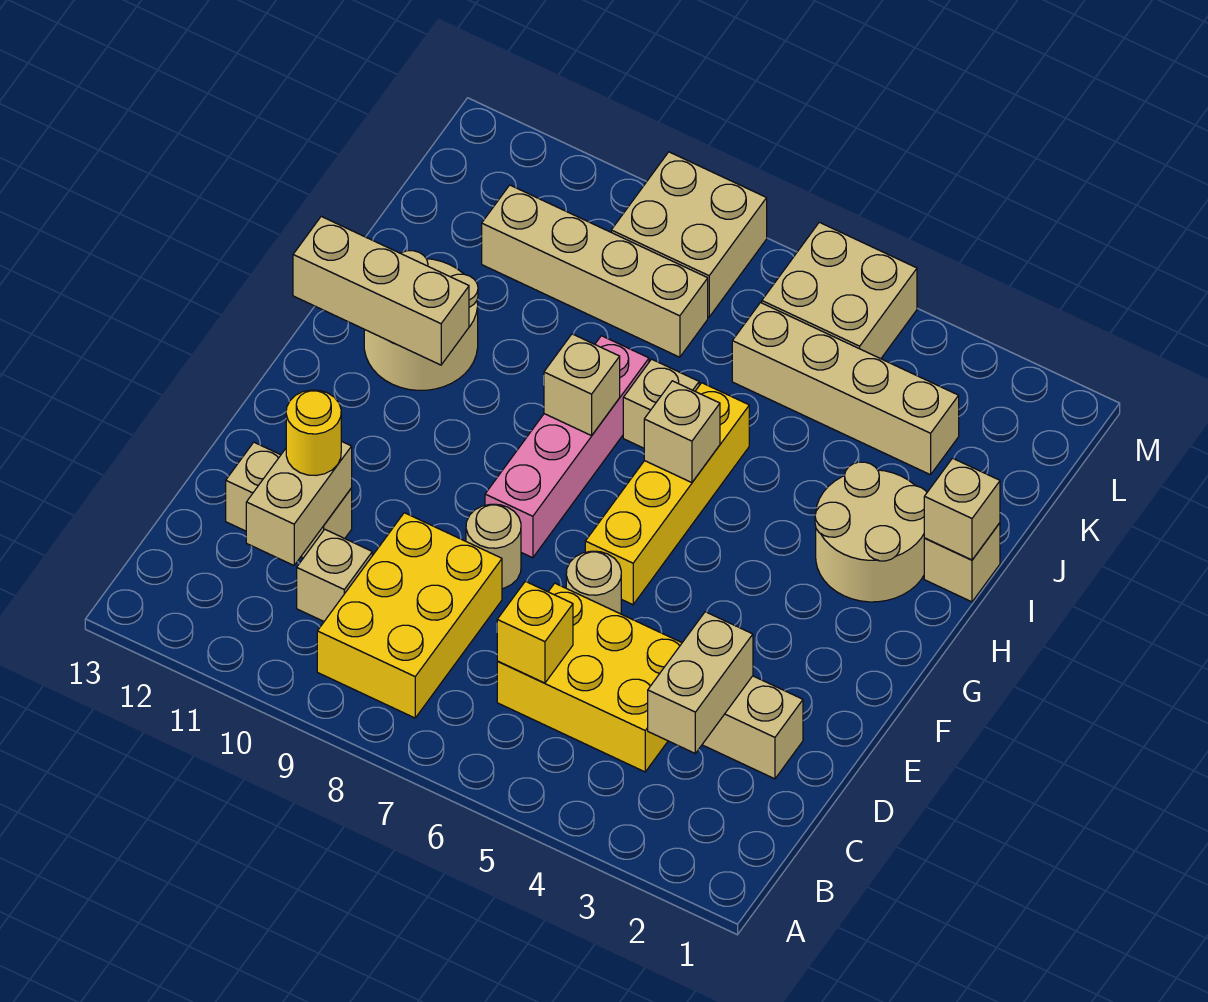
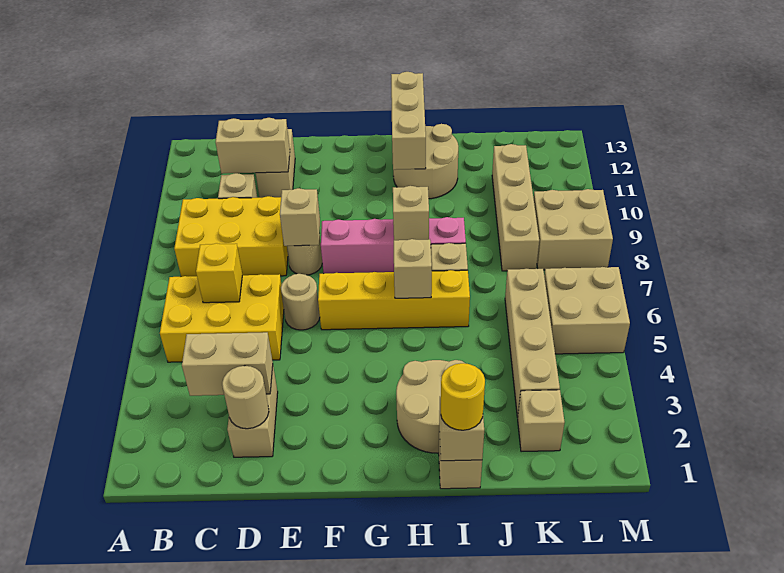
yellow 2x3 brick [497,583,682,772] -> yellow 2x3 brick turned to [160,274,284,362]
none -> tan 1x1 round brick [222,366,269,429]
yellow 1x1 round brick [286,390,341,476] -> yellow 1x1 round brick moved to [441,363,485,430]
none -> tan 1x1 brick [280,188,320,246]
none -> tan 1x1 brick [518,390,565,452]

